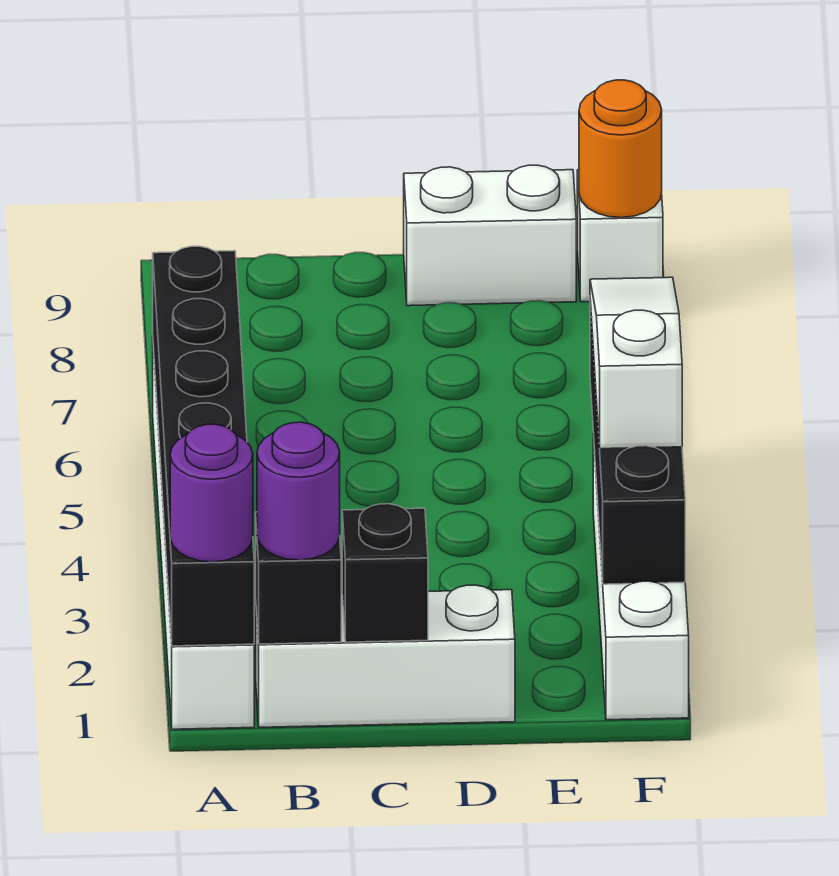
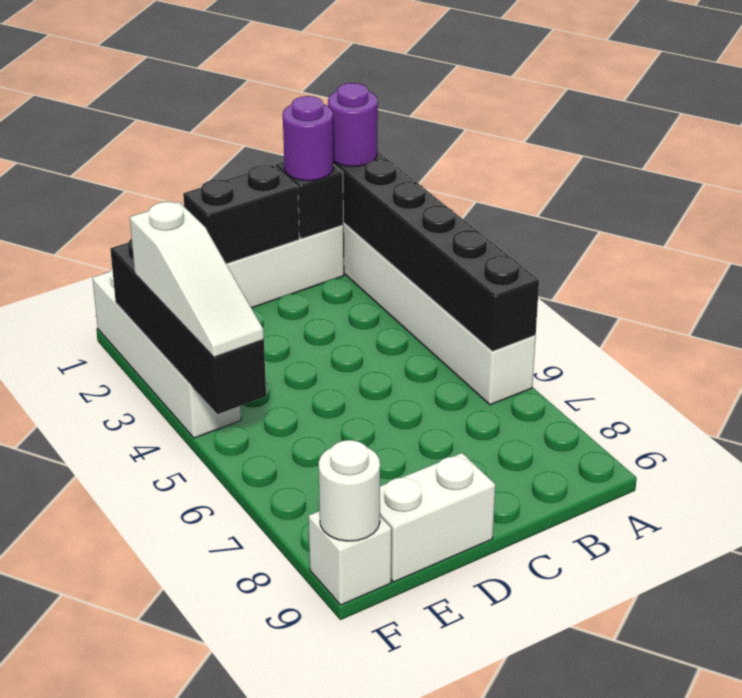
black 1x1 brick [342,504,428,642] -> black 1x2 brick [183,165,299,264]
orange 1x1 round brick [579,80,662,218] -> white 1x1 round brick [319,440,380,541]

